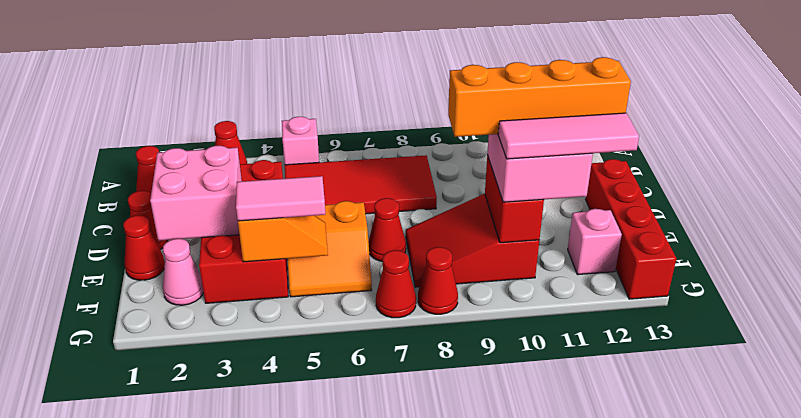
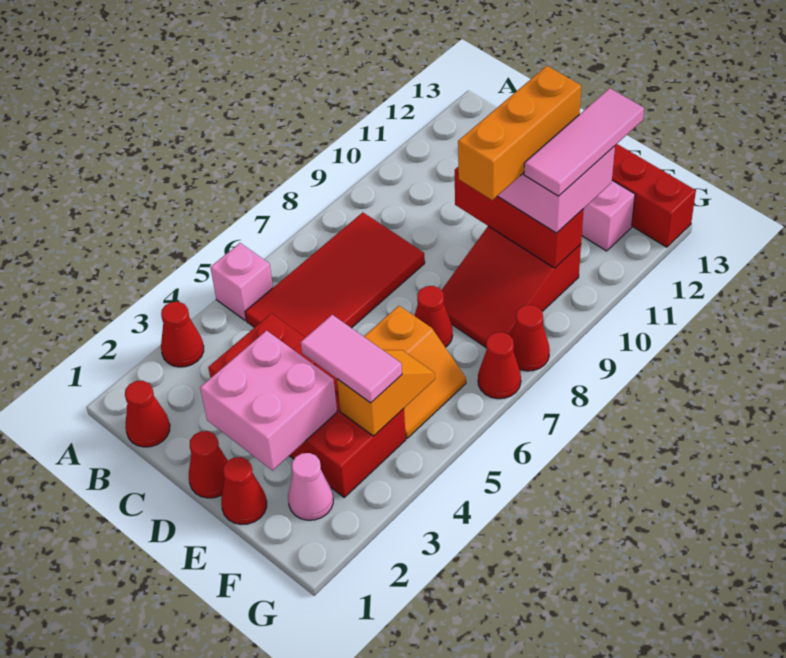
orange 1x4 brick [448,57,631,137] -> orange 1x3 brick [458,66,581,200]
red 1x2 brick [485,155,544,243] -> red 1x3 brick [455,167,584,268]
pink 1x2 tile [236,176,325,221] -> pink 1x2 tile turned to [301,315,402,403]

